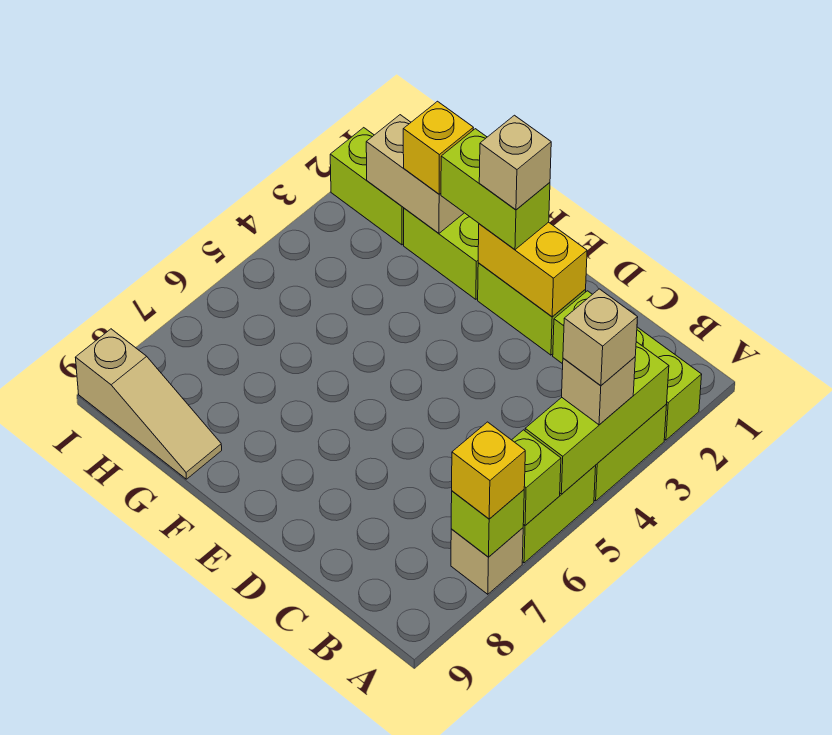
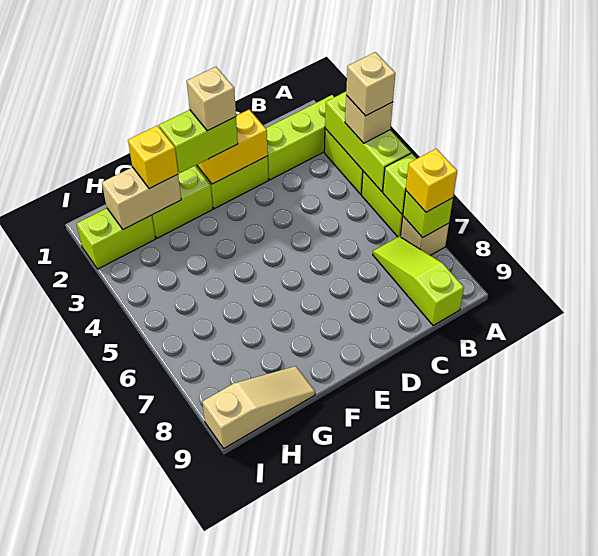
none -> lime 1x3 slope [373,236,464,326]

